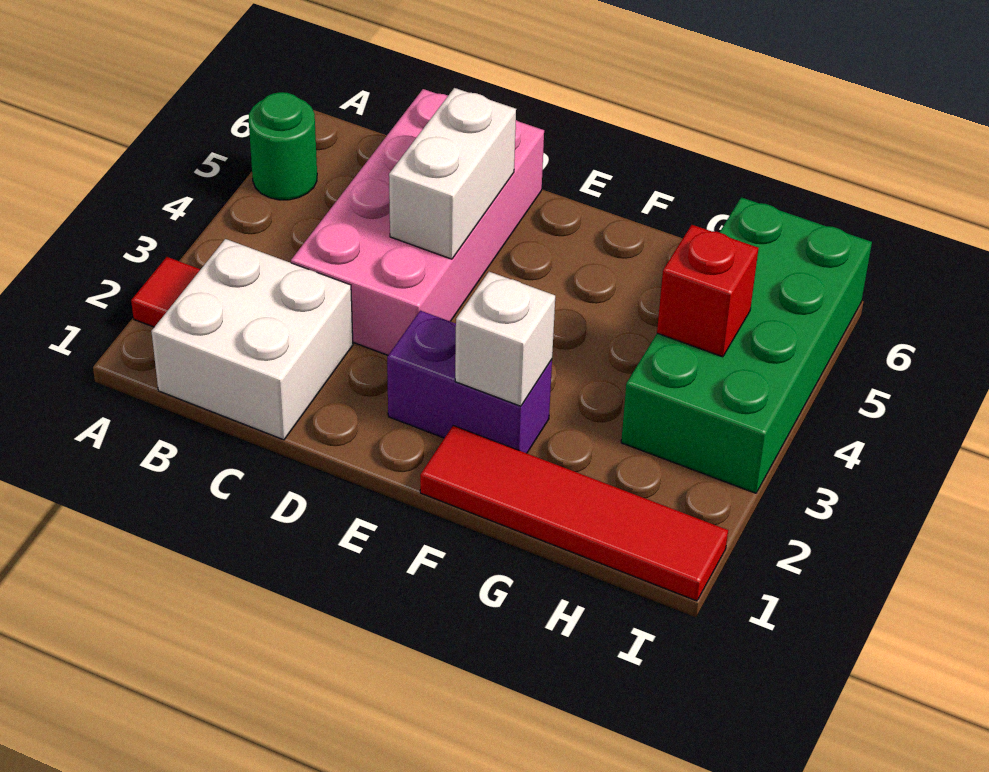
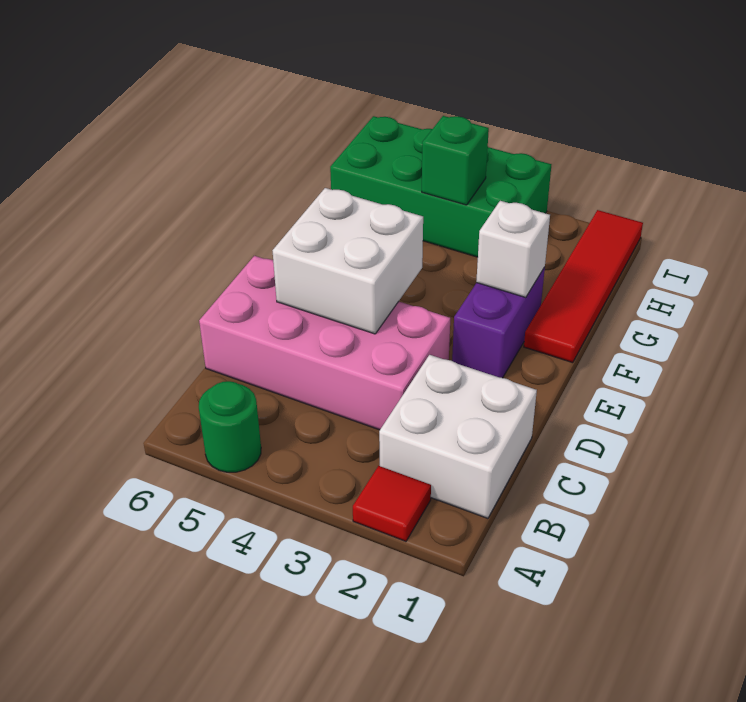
white 1x2 brick [389,88,516,259] -> white 2x2 brick [272,188,423,334]
red 1x1 brick [657,225,759,357] -> green 1x1 brick [422,116,489,205]

